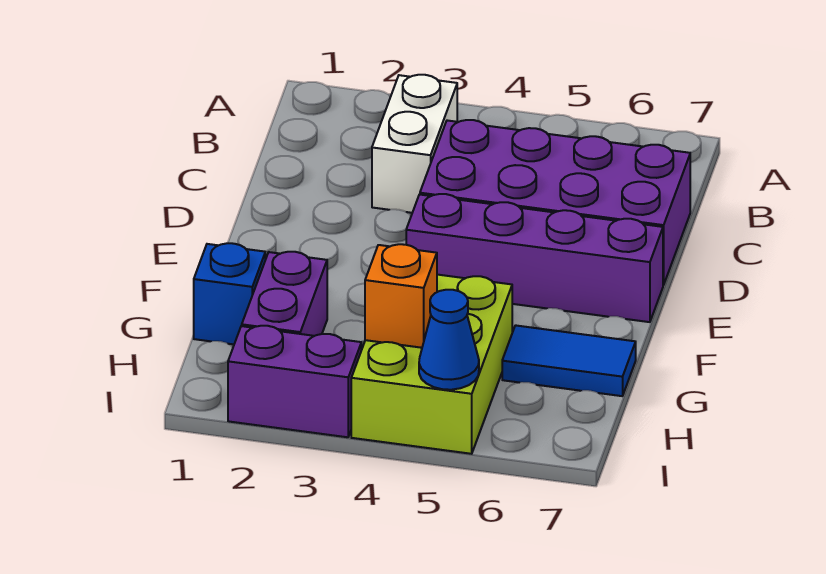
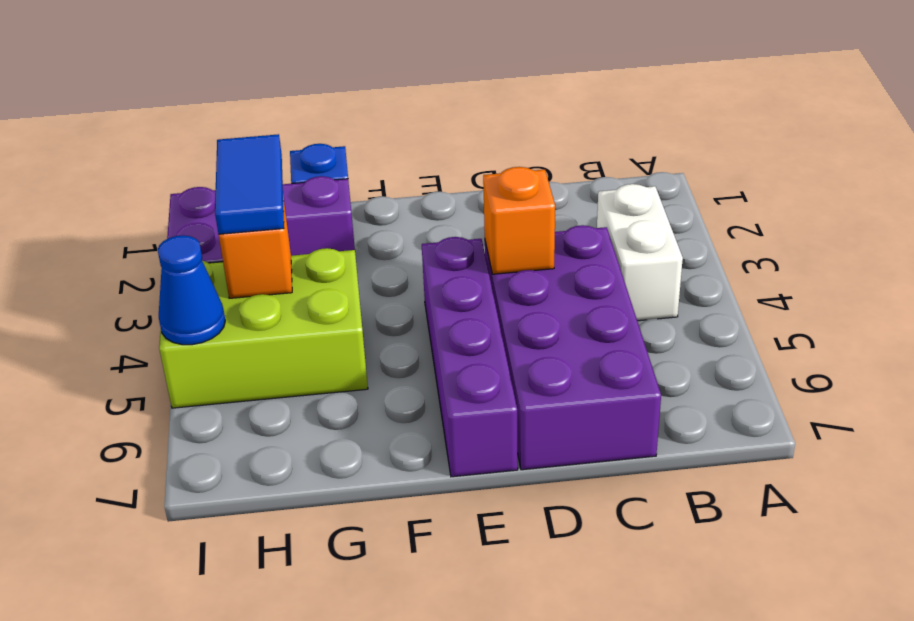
white 1x2 brick [372,75,457,213] -> white 1x2 brick turned to [597,184,683,321]
none -> orange 1x1 brick [483,167,555,274]
blue 1x2 tile [502,325,636,396] -> blue 1x2 tile moved to [215,134,284,234]

